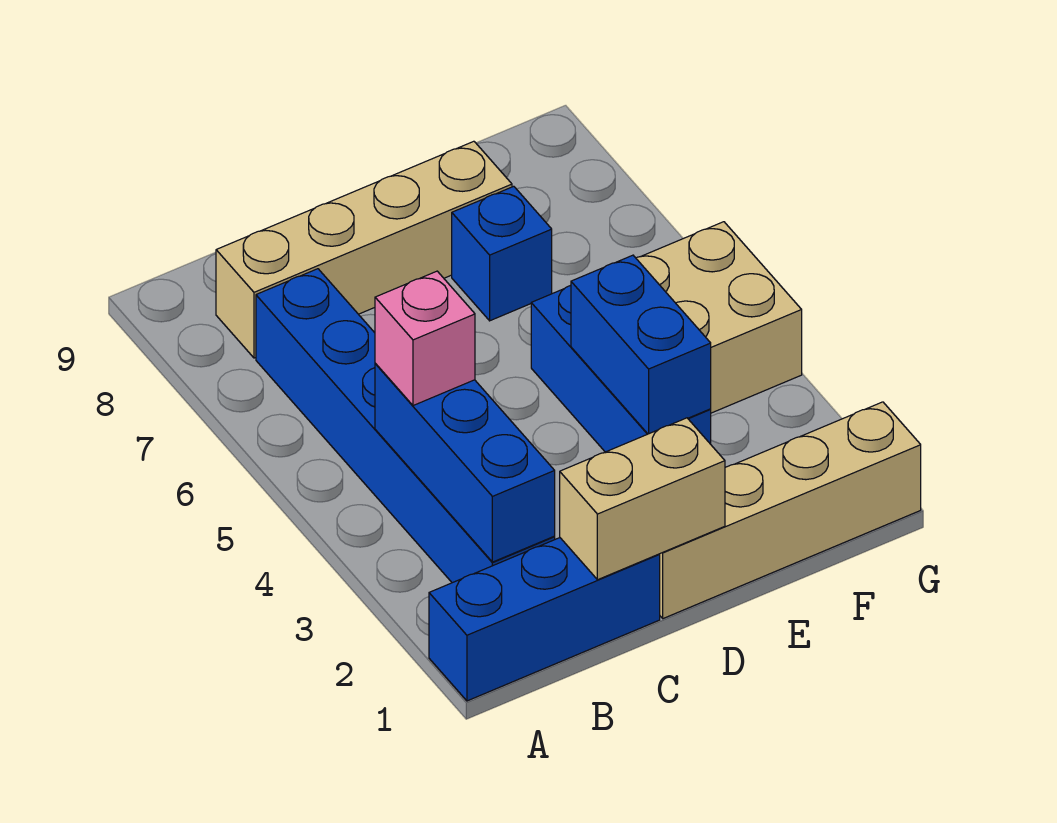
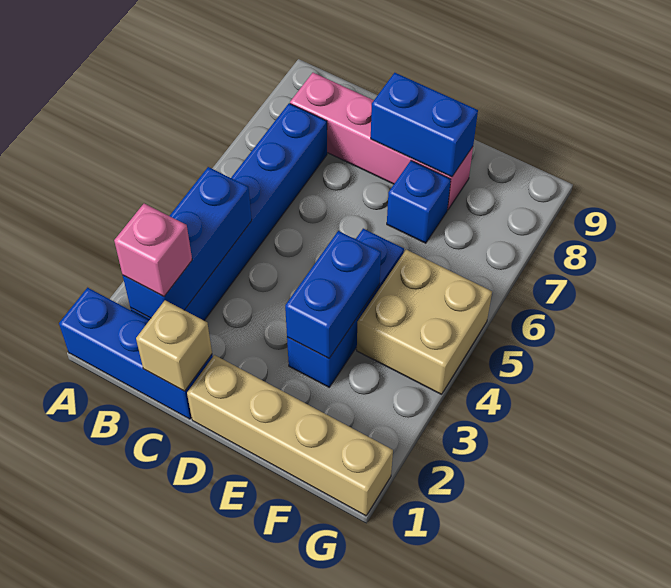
pink 1x1 brick [375,271,475,406] -> pink 1x1 brick moved to [114,204,192,297]
tan 1x4 brick [216,141,512,358] -> pink 1x4 brick [290,73,473,210]
tan 1x2 brick [560,418,725,580] -> tan 1x1 brick [136,300,212,391]
none -> blue 1x2 brick [371,73,478,177]

